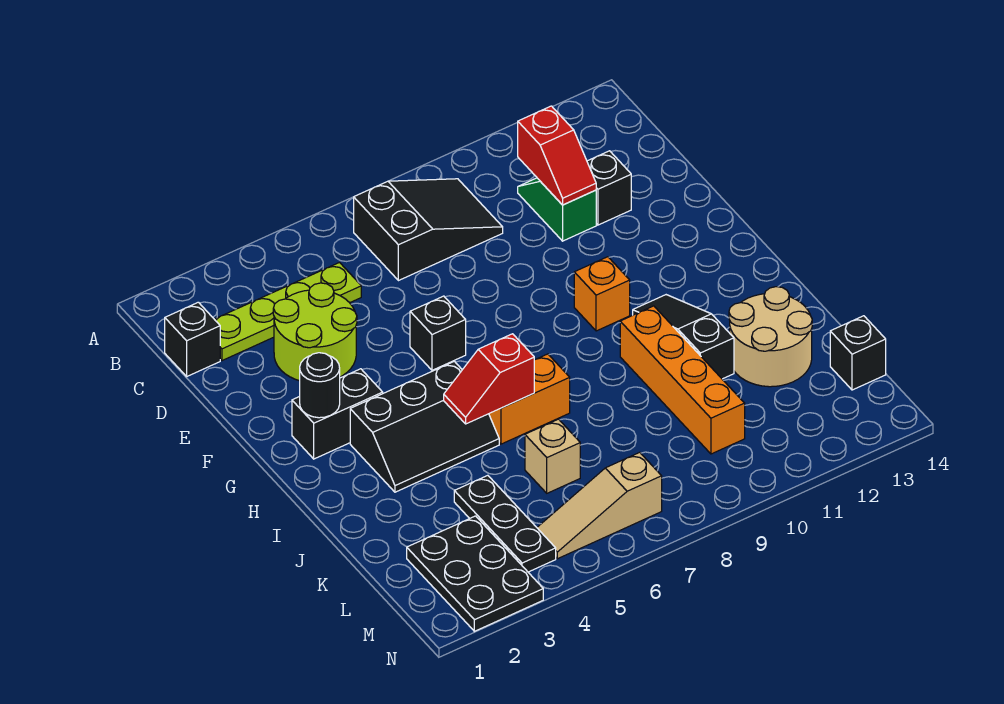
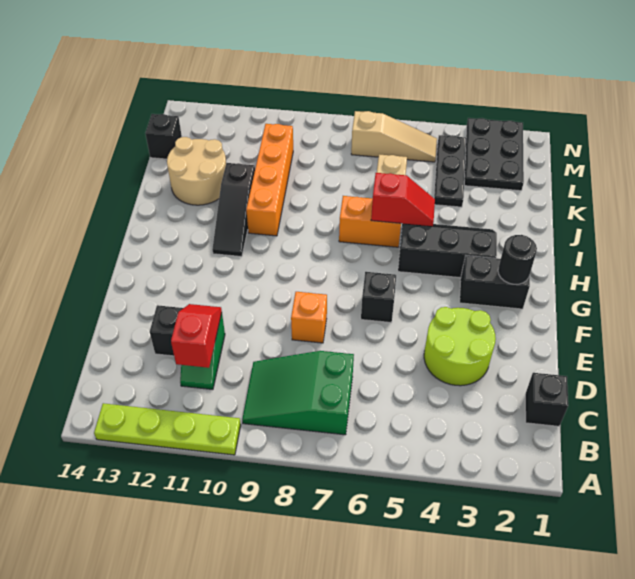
black 2x3 slope [354,179,503,281] -> green 2x3 slope [242,351,354,435]
lime 1x4 plate [214,263,361,361] -> lime 1x4 plate moved to [94,403,241,455]
orange 1x1 brick [574,257,630,331] -> orange 1x1 brick moved to [291,292,327,343]

